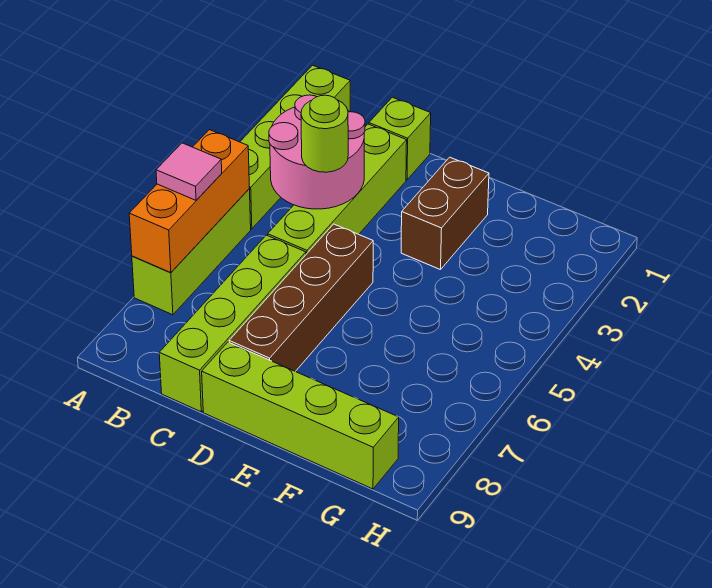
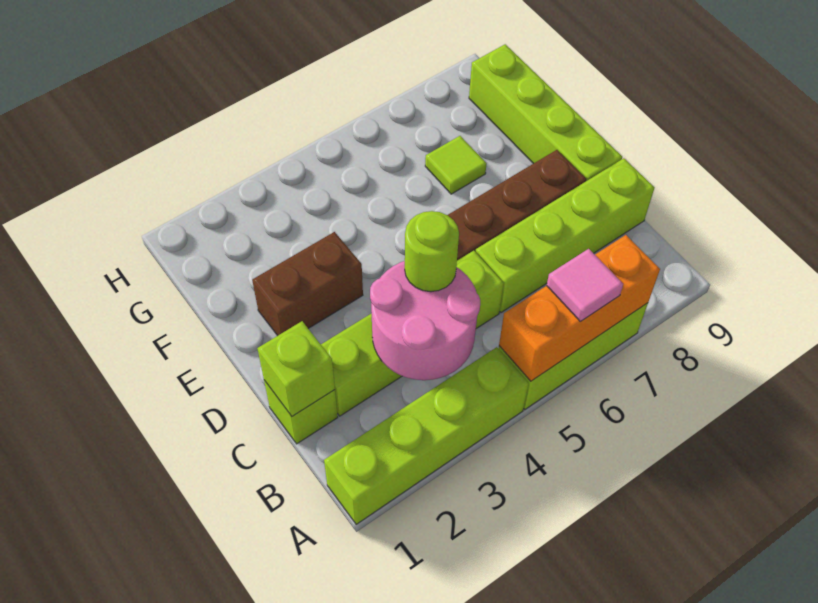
none -> lime 1x1 brick [257,321,335,416]
none -> lime 1x1 tile [425,136,487,194]

